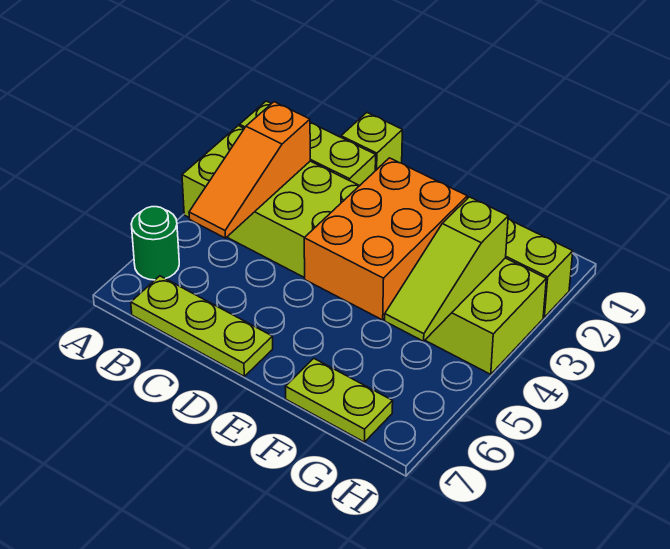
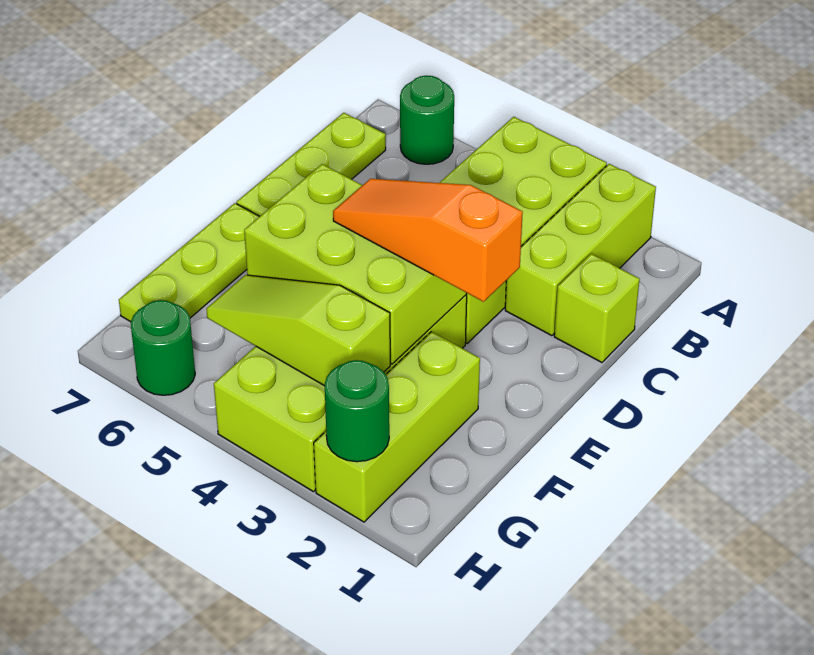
orange 1x3 slope [189,102,310,238] -> orange 1x3 slope moved to [333,179,523,302]
orange 2x3 brick [304,158,467,320] -> lime 2x3 brick [244,164,467,364]
lime 1x2 plate [285,359,393,442] -> lime 1x3 plate [119,203,260,322]
none -> green 1x1 round brick [325,360,389,462]
none -> green 1x1 round brick [131,300,195,395]

